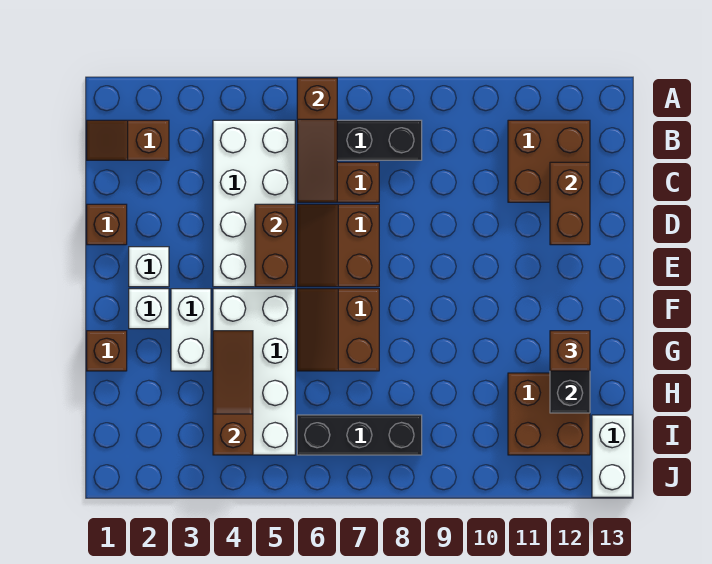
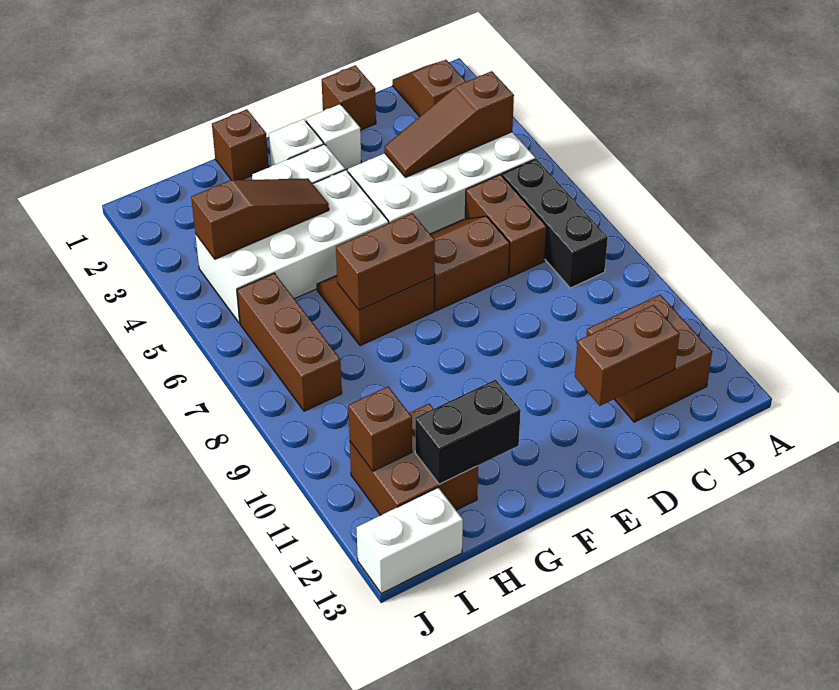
brown 1x3 slope [297,78,337,202] -> brown 1x3 slope moved to [385,71,514,177]
brown 1x2 brick [255,204,295,287] -> brown 1x2 brick moved to [336,213,435,310]
brown 1x1 brick [550,331,590,371] -> brown 1x1 brick moved to [348,386,412,471]
black 1x3 brick [297,415,422,455] -> brown 1x3 brick [237,273,342,411]

